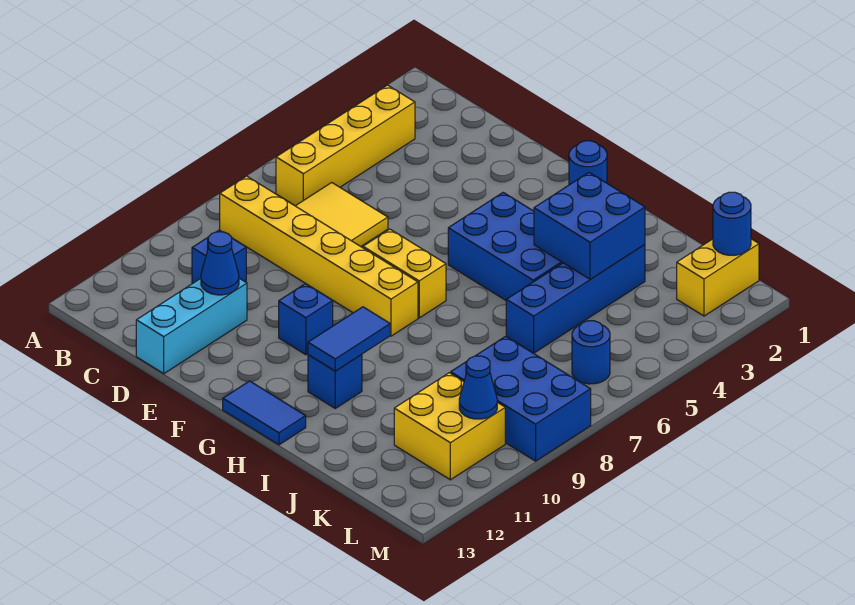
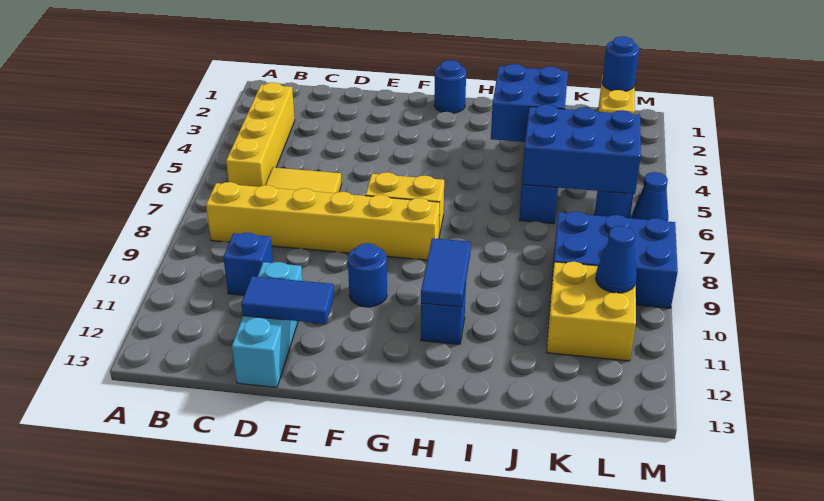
blue 1x1 cone [201,232,239,295] -> blue 1x1 cone moved to [632,172,668,221]
blue 1x1 brick [279,284,333,355] -> blue 1x1 round brick [348,243,387,307]
blue 2x3 brick [448,192,563,300] -> blue 2x3 brick moved to [522,105,641,194]
blue 1x2 tile [223,381,306,445] -> blue 1x2 tile moved to [241,276,334,324]

